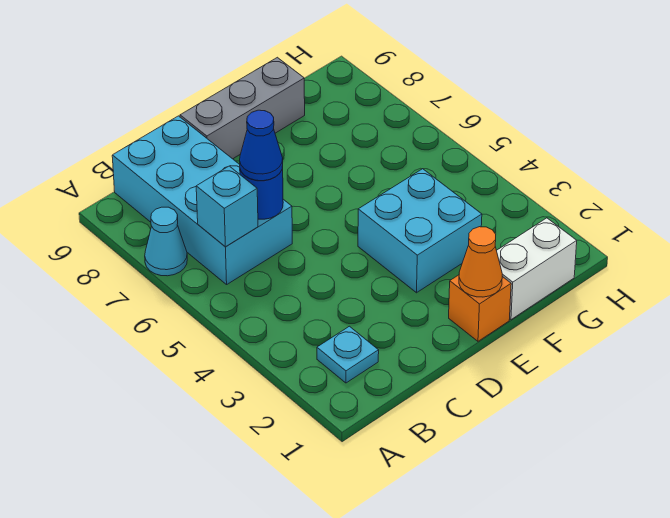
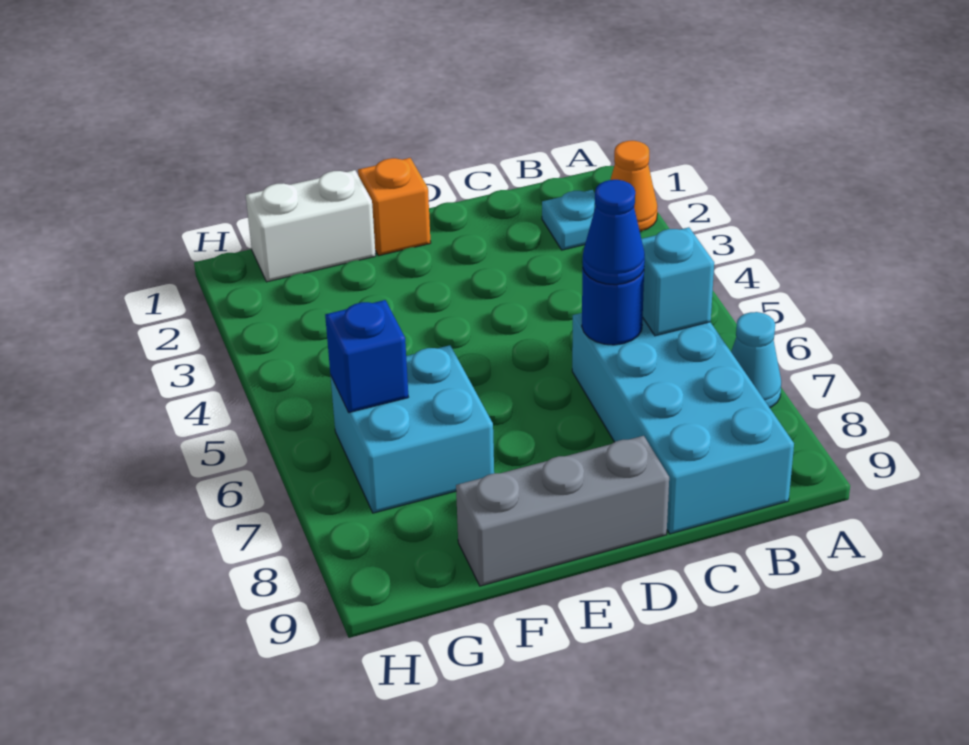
orange 1x1 cone [459,227,502,297] -> orange 1x1 cone moved to [611,141,657,231]
cyan 2x2 brick [358,169,482,293] -> cyan 2x2 brick moved to [330,345,494,513]
none -> blue 1x1 brick [325,300,408,413]

